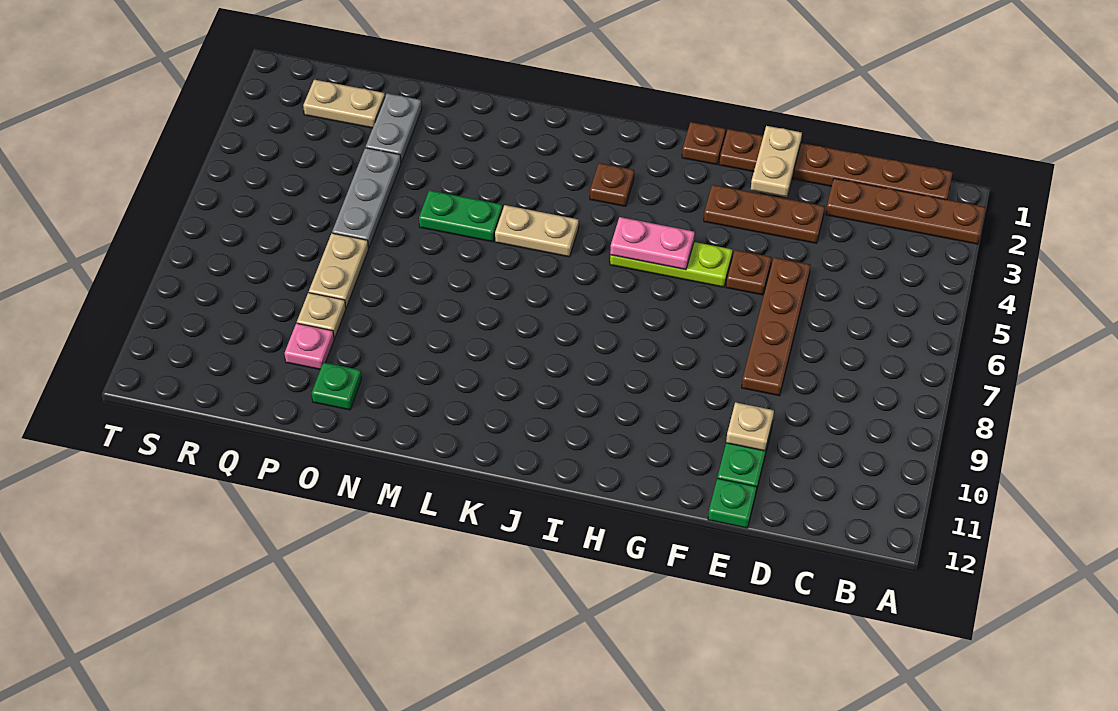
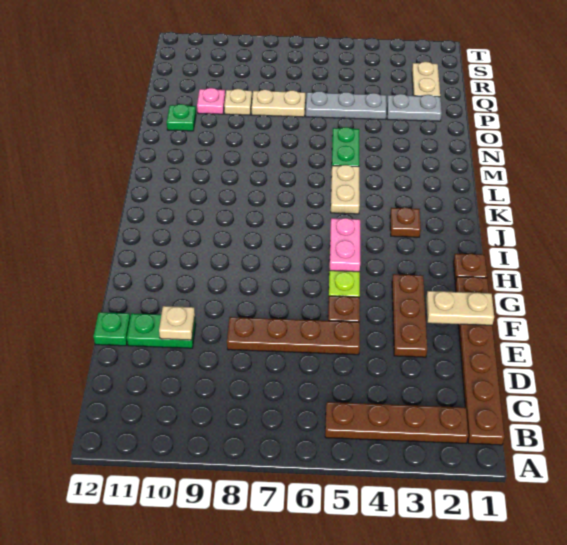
brown 1x4 plate [826,178,986,244] -> brown 1x4 plate turned to [325,402,468,443]

